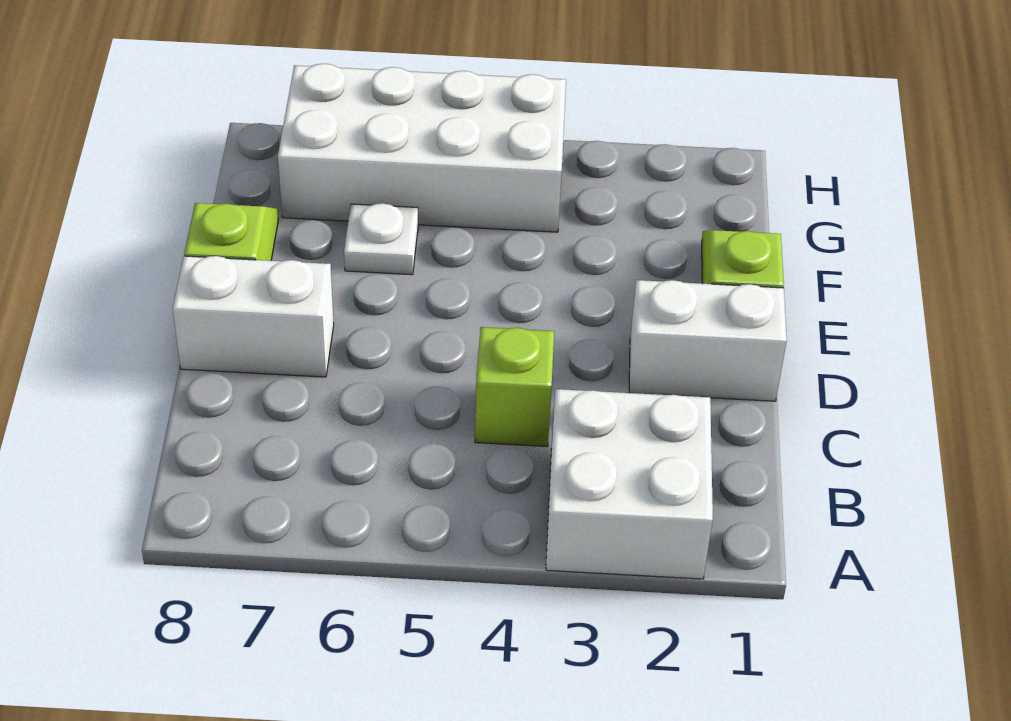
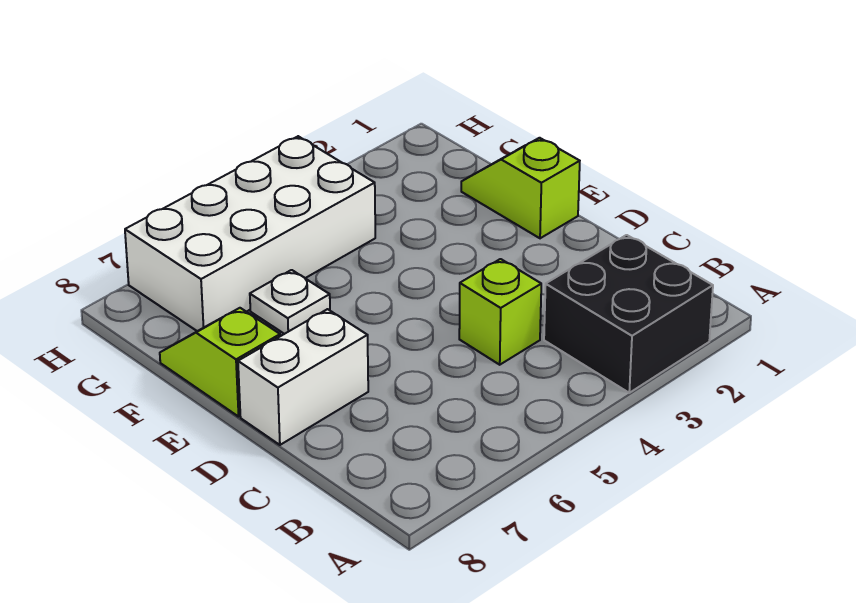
white 2x2 brick [546,389,713,579] -> black 2x2 brick [544,235,713,393]
white 1x2 brick [629,280,787,401] -> none

